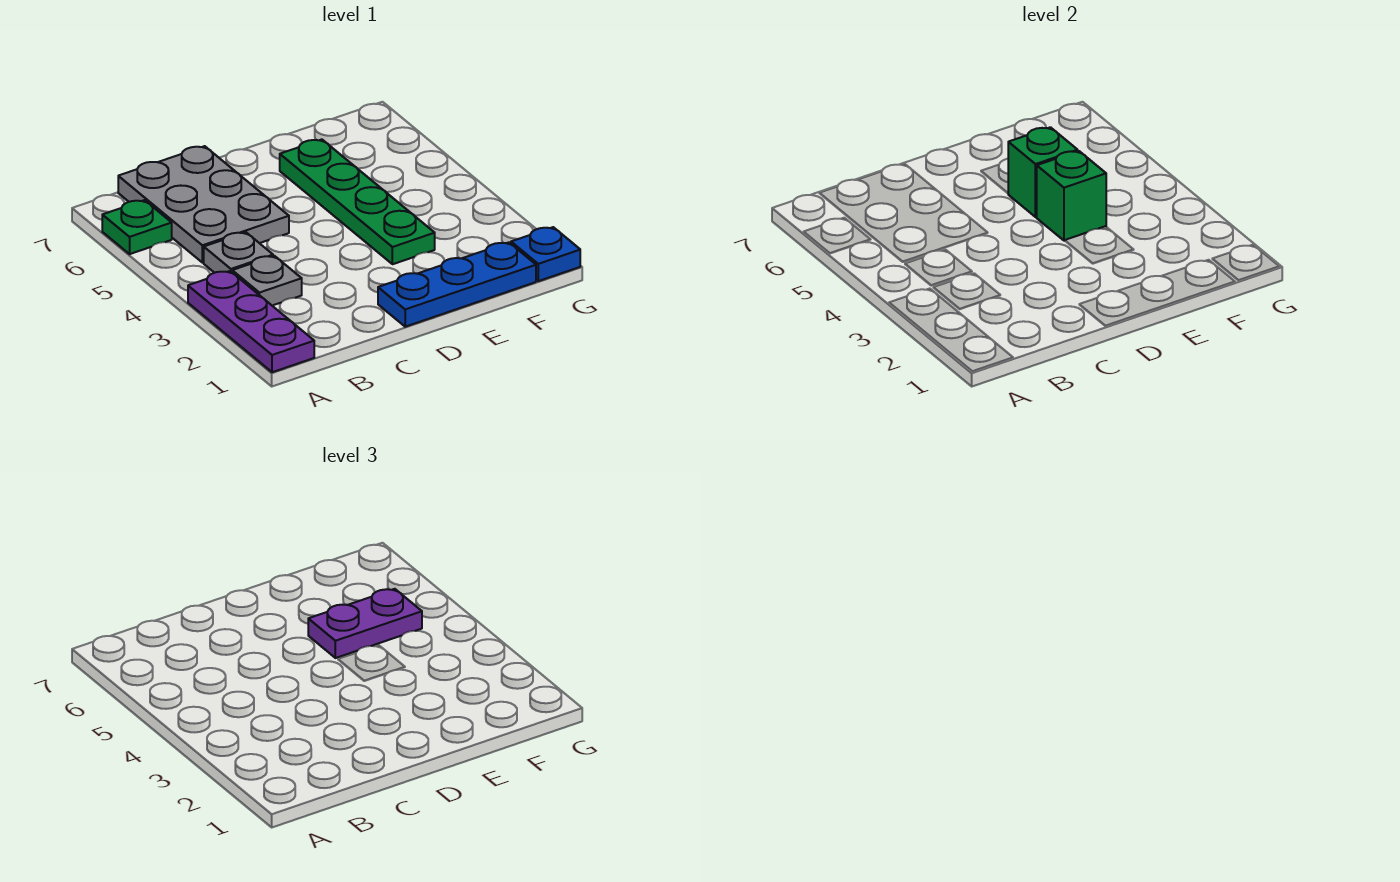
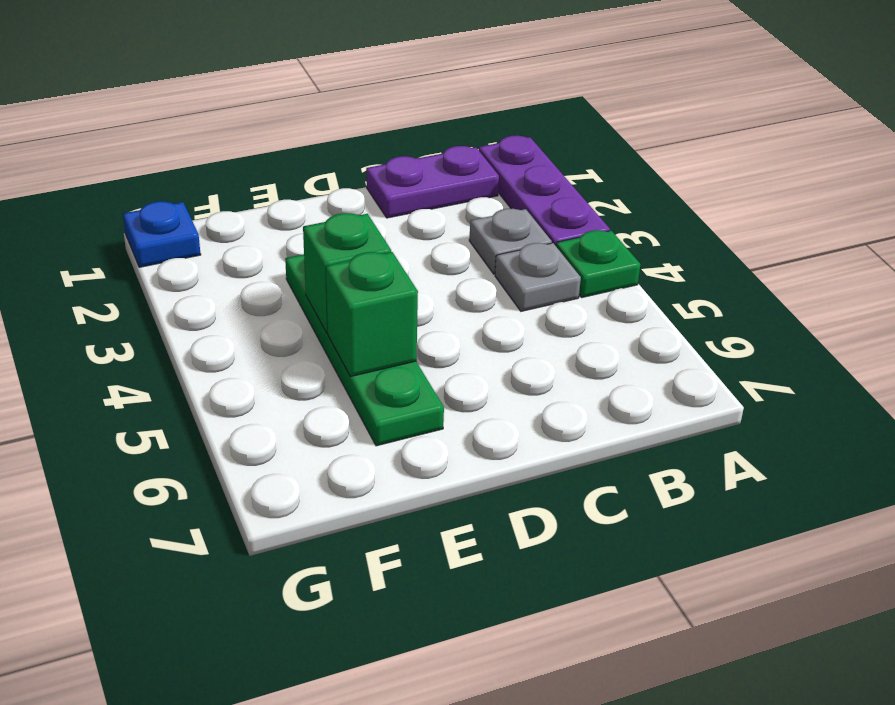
green 1x1 plate [102,200,172,254] -> green 1x1 plate moved to [556,230,641,297]
grey 2x3 plate [118,146,289,263] -> none
blue 1x3 plate [378,242,536,327] -> none
purple 1x2 plate [308,589,422,658] -> purple 1x2 plate moved to [366,146,499,218]

